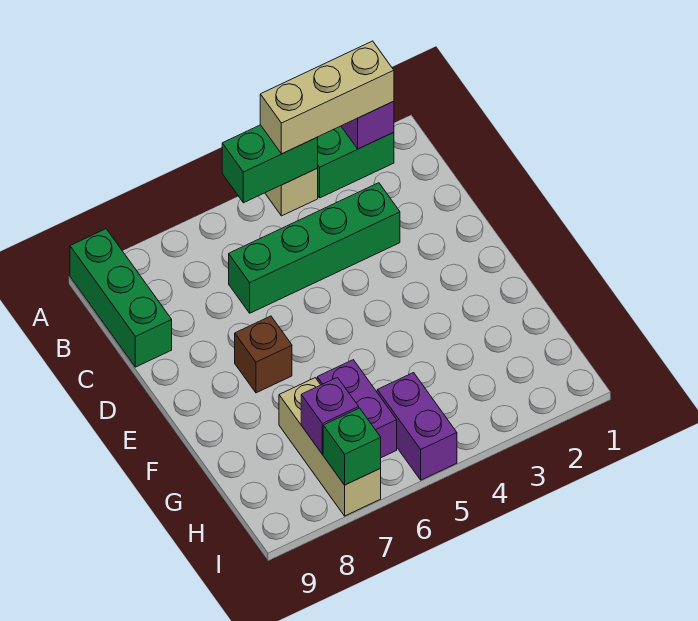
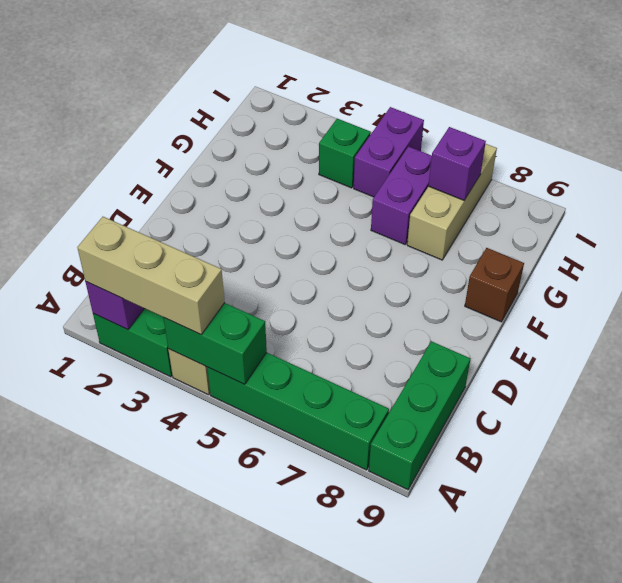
green 1x4 brick [229,183,400,313] -> green 1x4 brick moved to [207,353,389,470]
brown 1x1 brick [235,316,292,393] -> brown 1x1 brick moved to [465,248,524,322]
green 1x1 brick [323,408,381,485] -> green 1x1 brick moved to [319,119,371,188]

